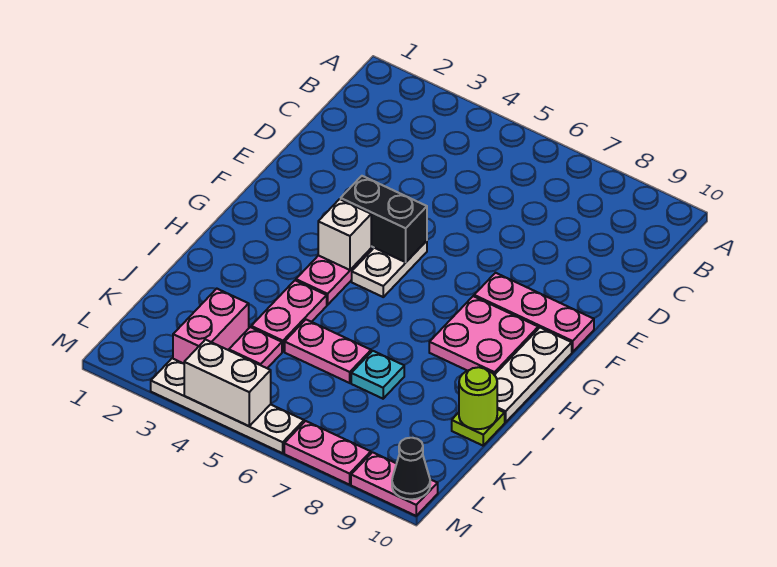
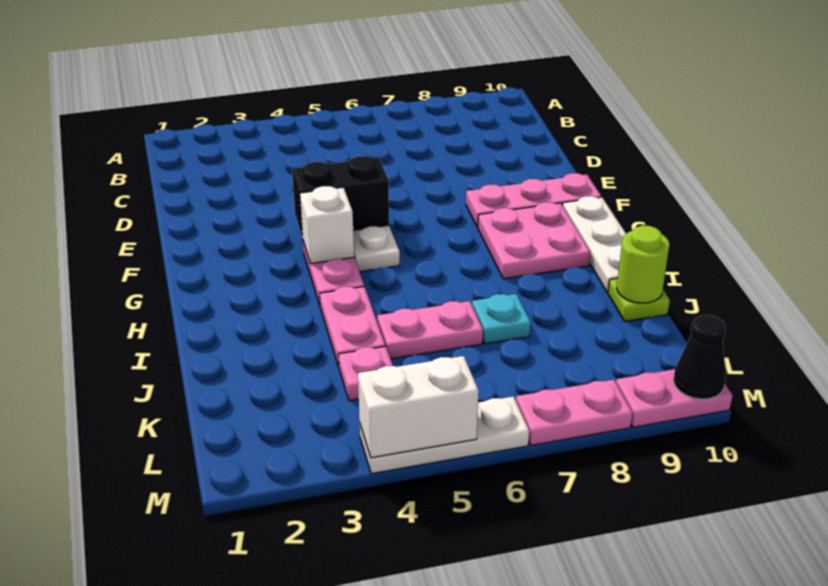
pink 1x2 brick [173,289,249,364] -> none
white 1x4 plate [151,358,304,453] -> white 1x3 plate [360,397,529,474]

